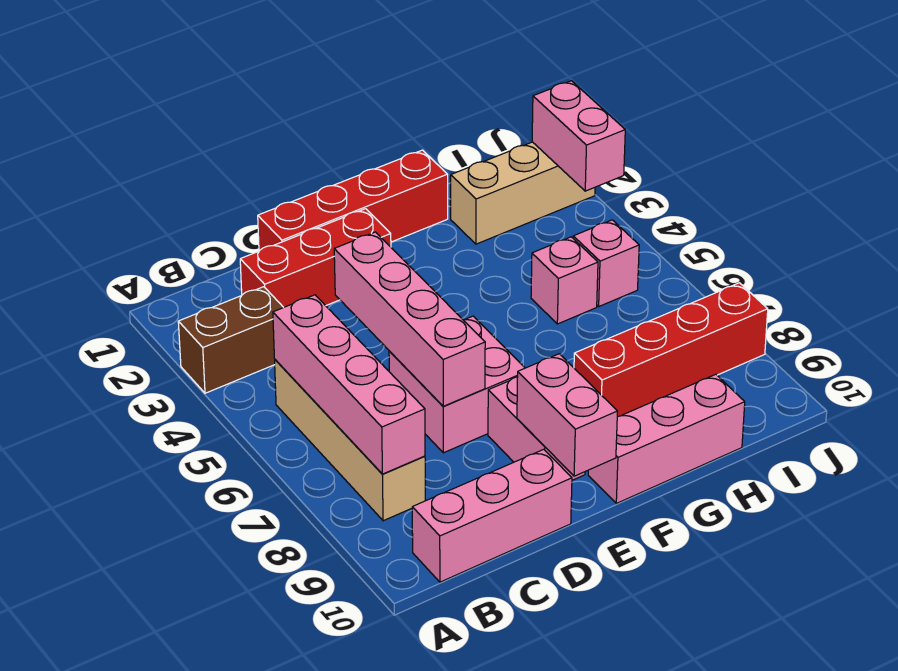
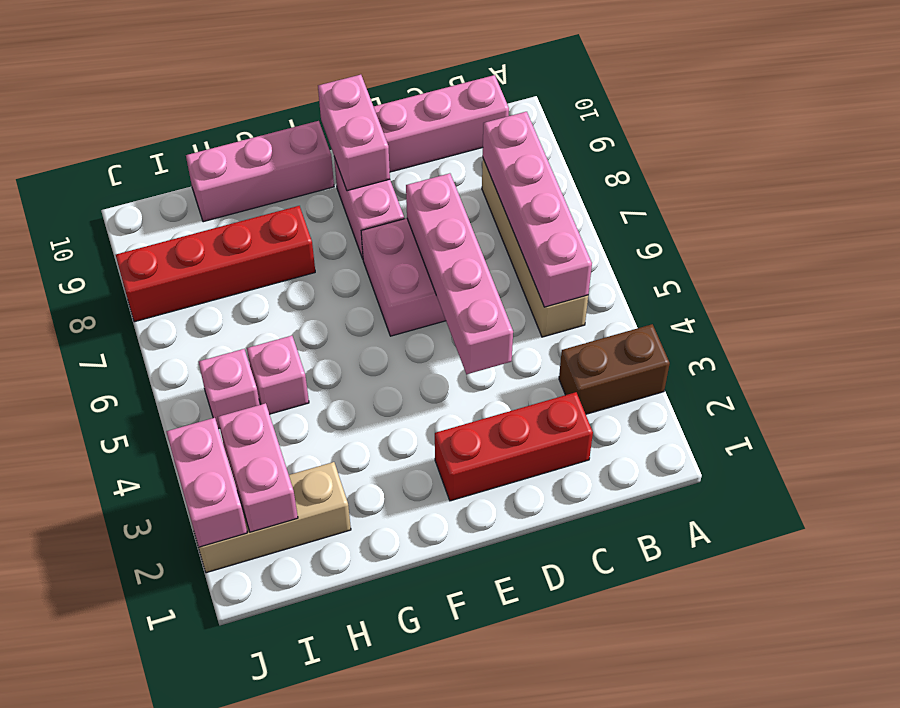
red 1x4 brick [258,150,448,251] -> none
none -> pink 1x2 brick [218,403,298,532]

